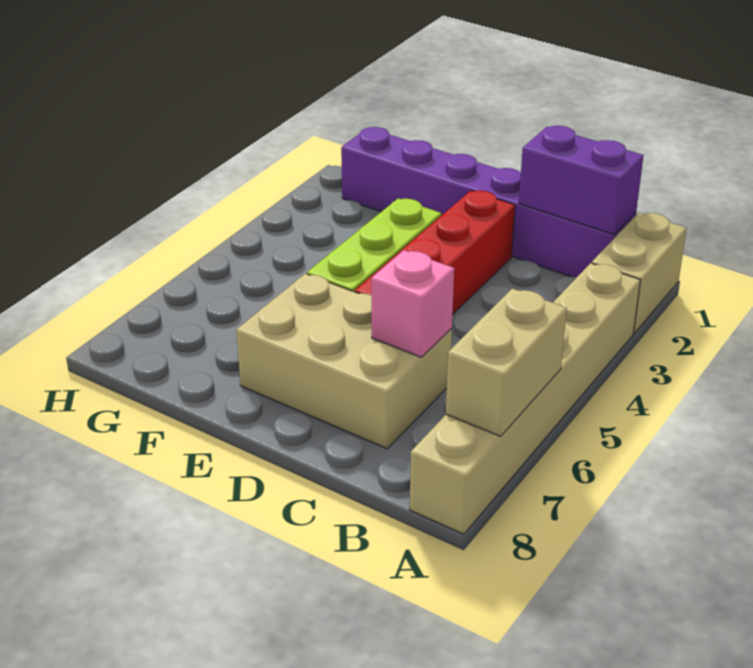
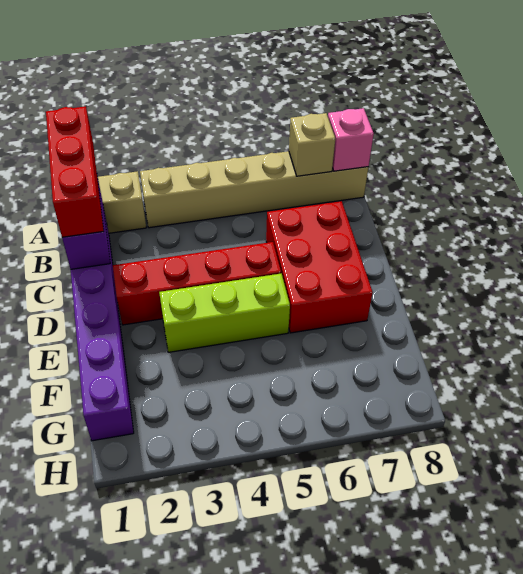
none -> red 1x3 brick [46,106,104,237]
tan 1x2 brick [446,288,567,436] -> tan 1x1 brick [289,113,335,176]
tan 2x3 brick [236,274,452,449] -> red 2x3 brick [266,201,373,333]
pink 1x1 brick [372,250,454,357] -> pink 1x1 brick moved to [328,108,374,171]

